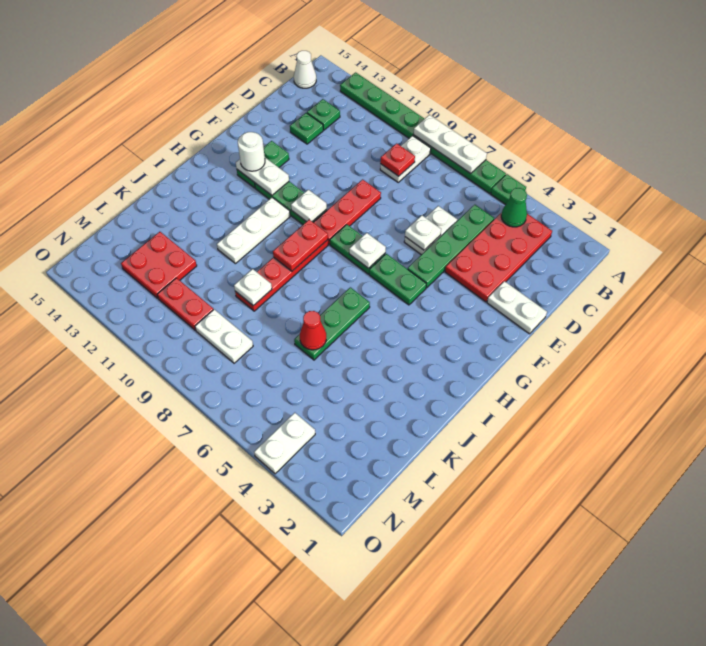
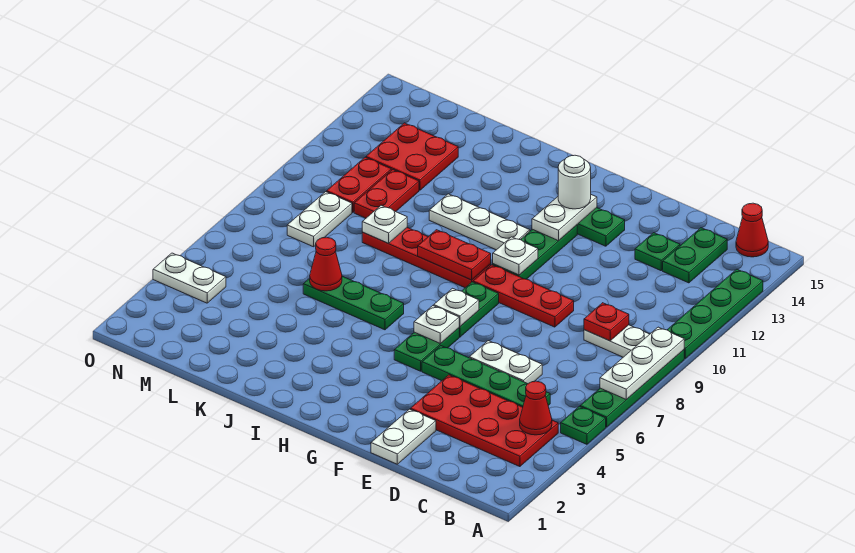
green 1x1 cone [501,188,527,227] -> red 1x1 cone [520,381,552,435]
white 1x1 cone [294,51,316,88] -> red 1x1 cone [736,203,768,257]
green 1x1 plate [307,99,340,130] -> green 1x2 plate [663,228,727,283]
white 1x1 plate [405,215,441,250] -> white 1x1 plate moved to [414,306,460,344]
none -> red 1x2 plate [354,170,419,218]

